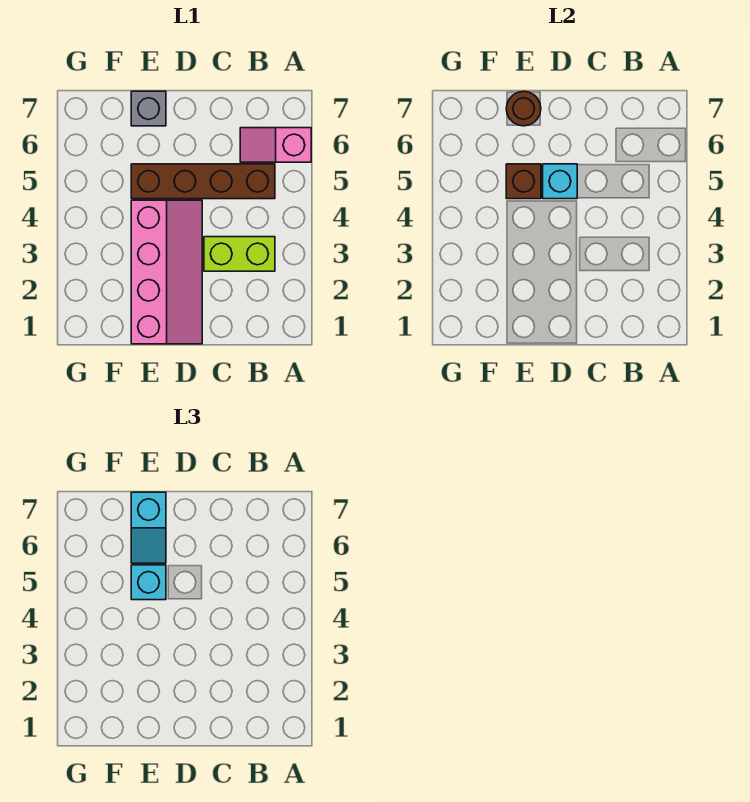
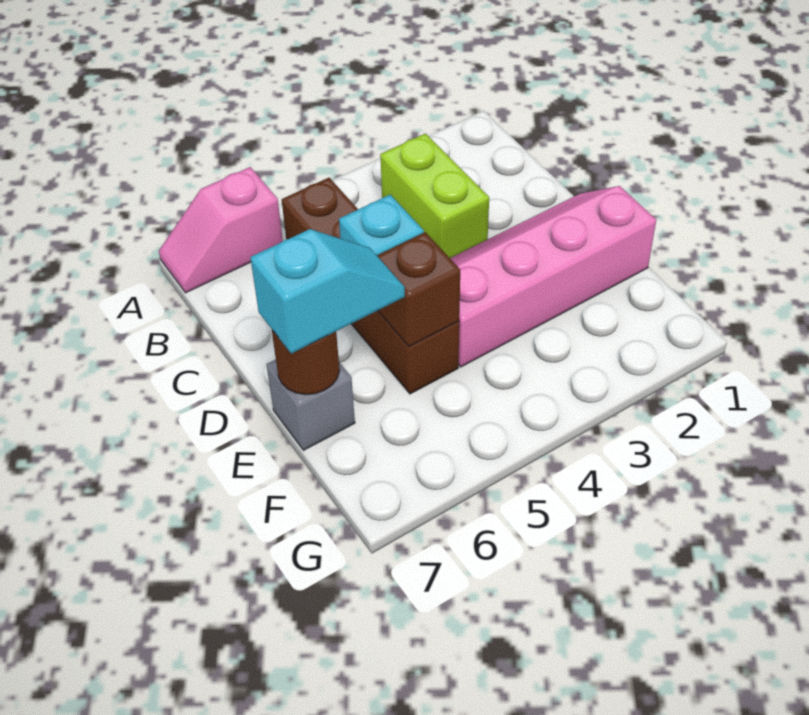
pink 1x2 slope [240,128,311,162] -> pink 1x2 slope turned to [159,167,283,293]
cyan 1x1 brick [131,565,166,600] -> none

